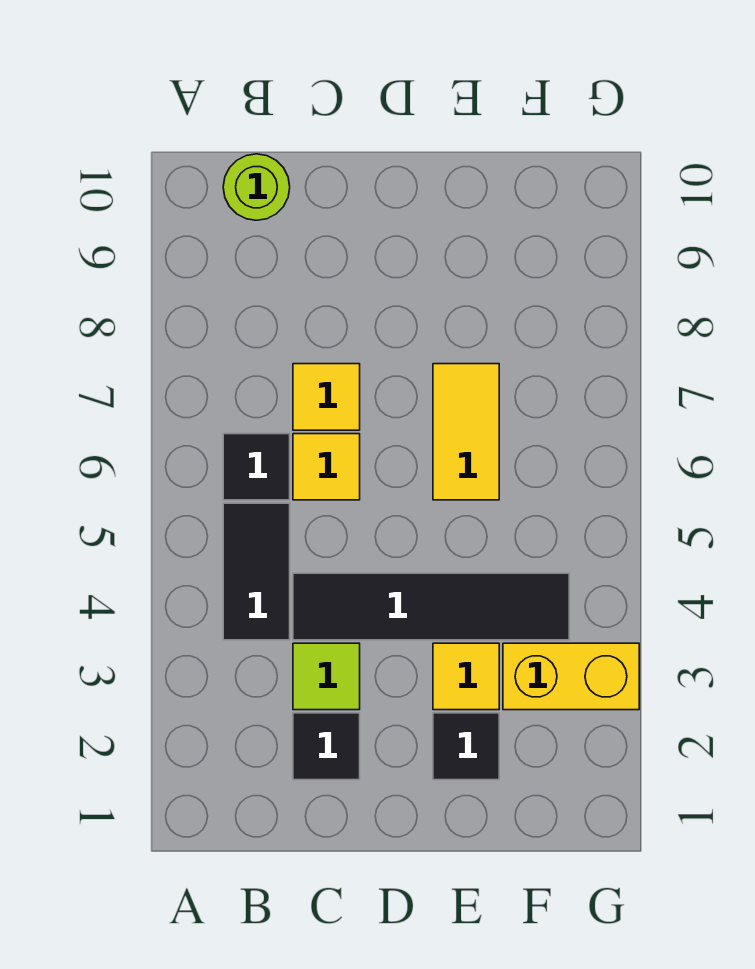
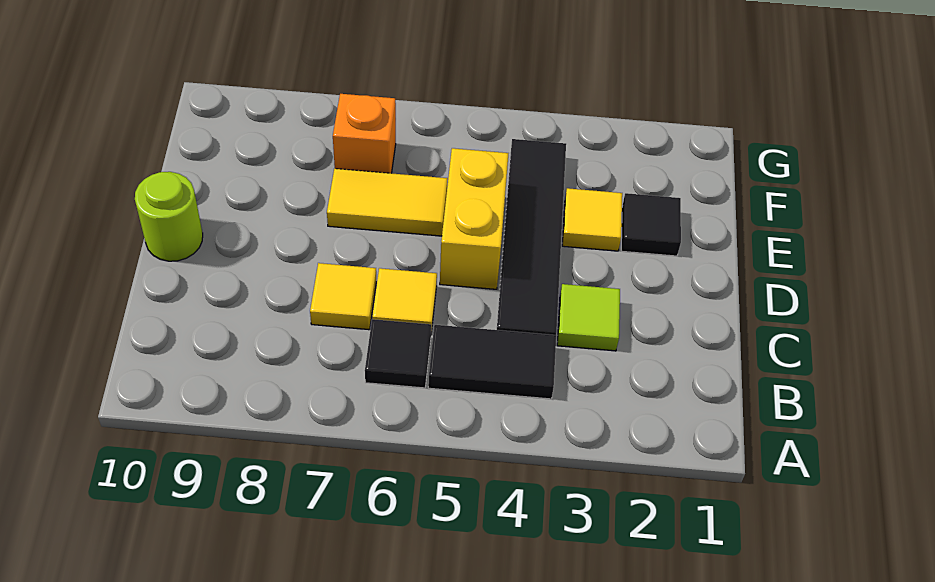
lime 1x1 round brick [223,154,290,220] -> lime 1x1 round brick moved to [135,172,203,261]
black 1x1 tile [293,713,360,780] -> none
yellow 1x2 brick [503,643,639,710] -> yellow 1x2 brick moved to [440,148,509,289]
none -> orange 1x1 brick [333,94,396,173]

